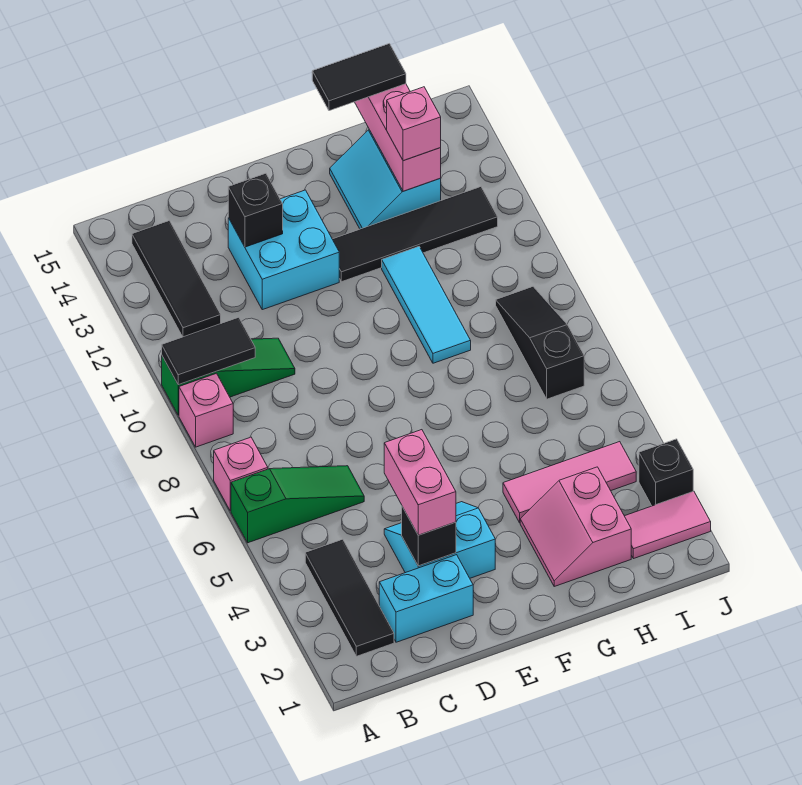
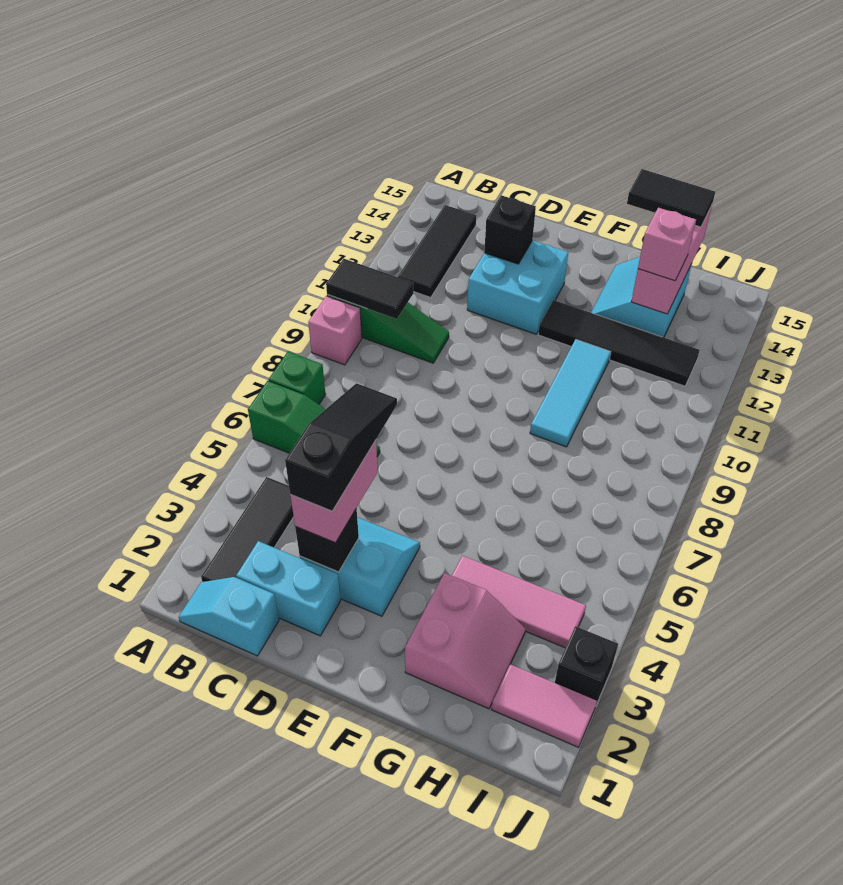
pink 1x1 brick [214,437,268,511] -> green 1x1 brick [269,352,326,404]
none -> cyan 1x2 slope [179,577,279,656]
pink 2x2 slope [520,467,631,586] -> pink 2x2 slope turned to [405,573,525,709]
black 1x3 slope [496,287,584,399] -> black 1x3 slope moved to [285,383,397,511]

